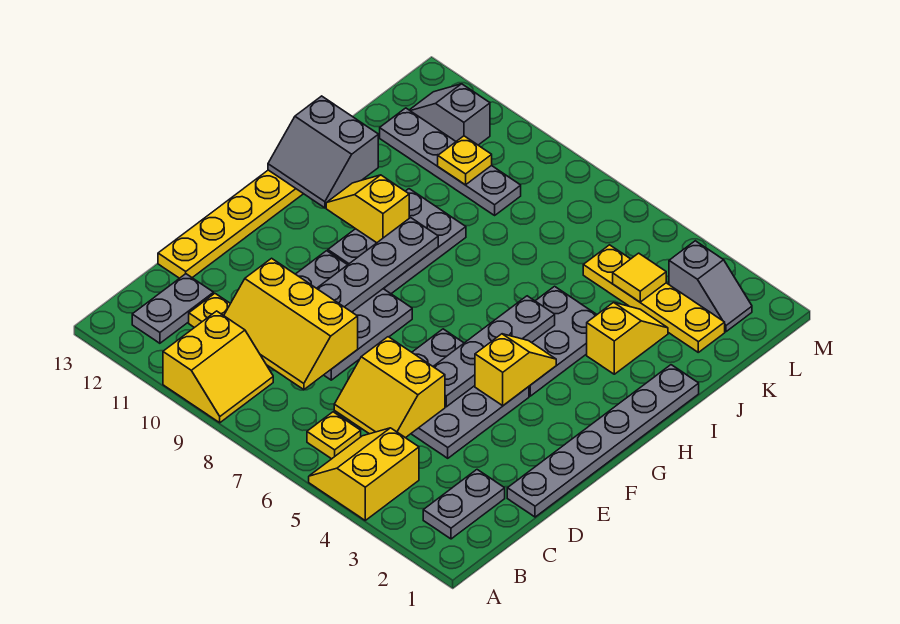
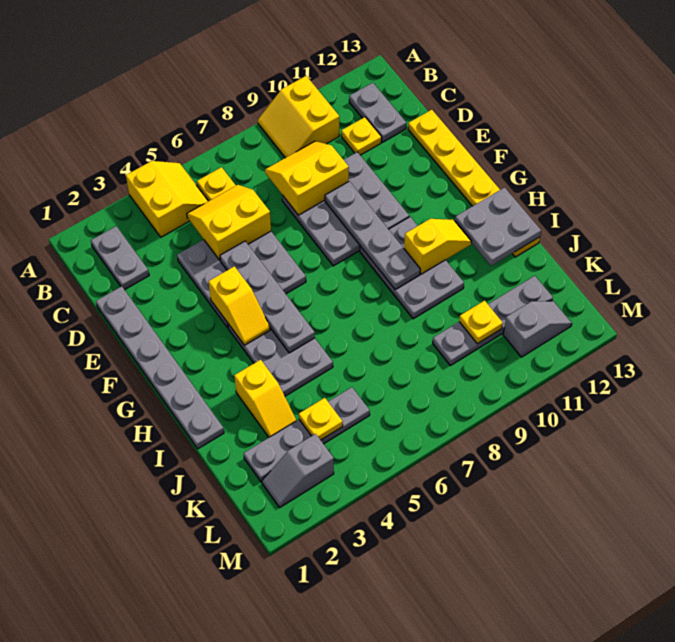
yellow 2x3 slope [224,258,358,390] -> yellow 2x2 slope [265,141,349,215]
grey 2x2 slope [268,96,378,208] -> grey 2x2 plate [455,187,541,266]
yellow 1x4 plate [583,245,725,352] -> grey 1x4 plate [244,387,370,482]
yellow 1x1 tile [613,253,666,302] -> yellow 1x1 plate [299,398,343,440]

